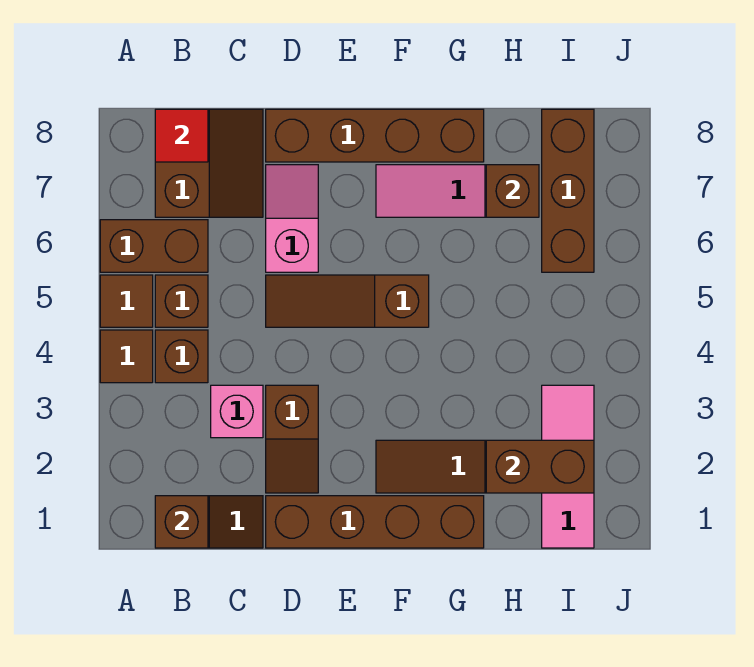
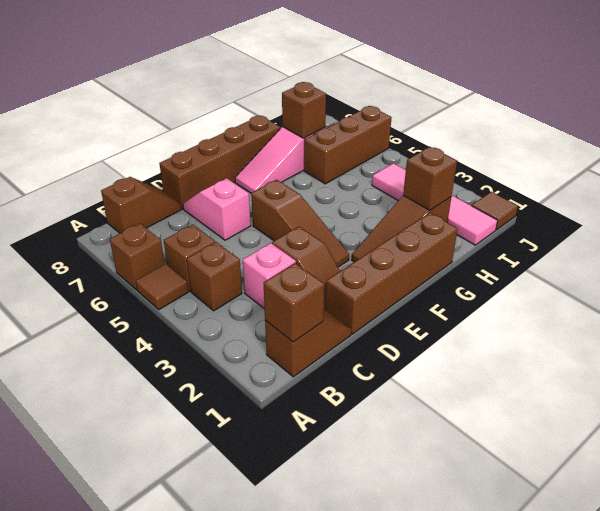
brown 1x1 tile [100,330,153,383] -> brown 1x1 tile moved to [472,192,518,230]
brown 1x2 brick [100,220,208,272] -> brown 1x1 brick [110,224,165,290]
brown 2x2 slope [155,109,263,217] -> brown 1x2 slope [101,177,181,233]
red 1x1 tile [155,109,208,162] -> none
brown 1x3 slope [266,275,429,327] -> brown 1x3 slope turned to [251,180,349,267]
brown 1x2 brick [486,440,594,493] -> brown 1x1 brick [403,147,457,211]
pink 1x3 tile [542,385,594,548] -> pink 1x4 tile [372,163,498,245]
brown 1x3 brick [542,109,594,272] -> brown 1x3 brick turned to [304,106,392,184]

